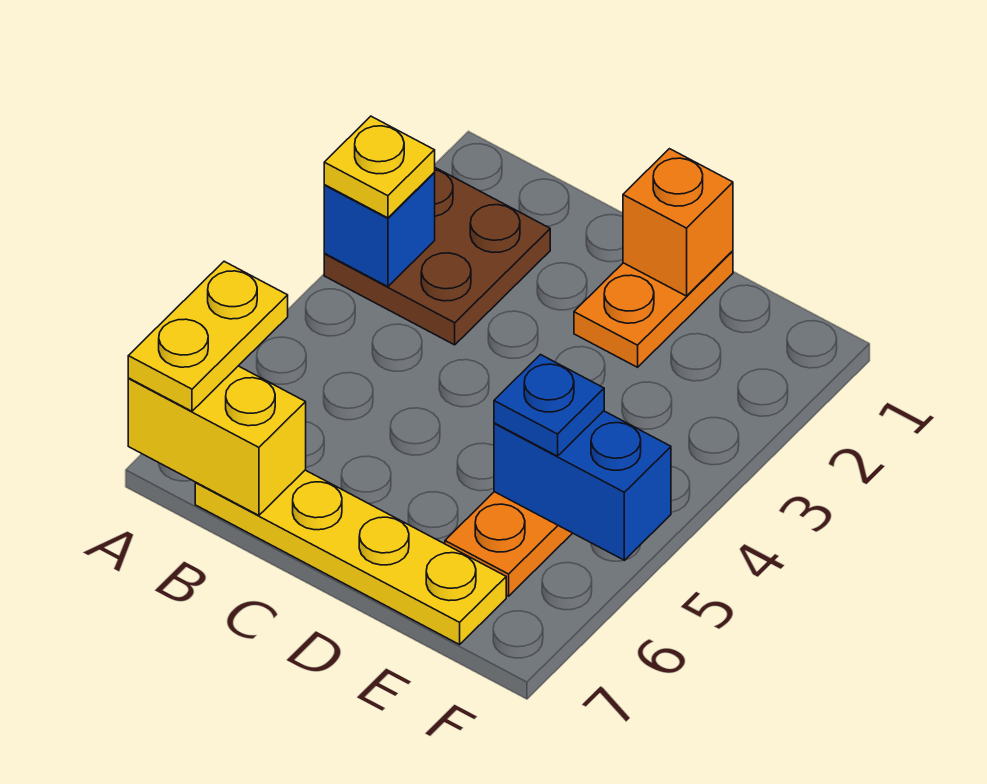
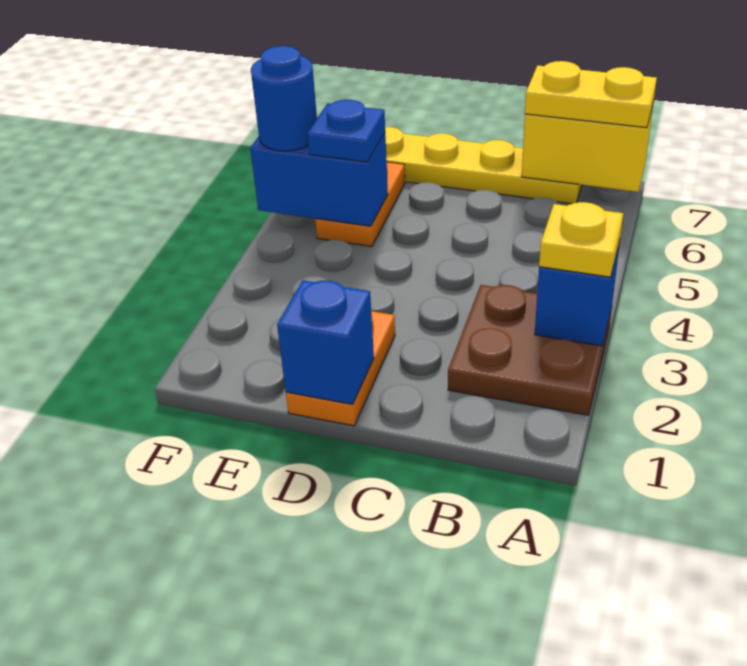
yellow 1x2 plate [128,261,288,411] -> yellow 1x2 plate turned to [525,61,657,128]
orange 1x1 brick [623,149,733,296] -> blue 1x1 brick [277,281,374,404]
none -> blue 1x1 round brick [251,46,317,151]

